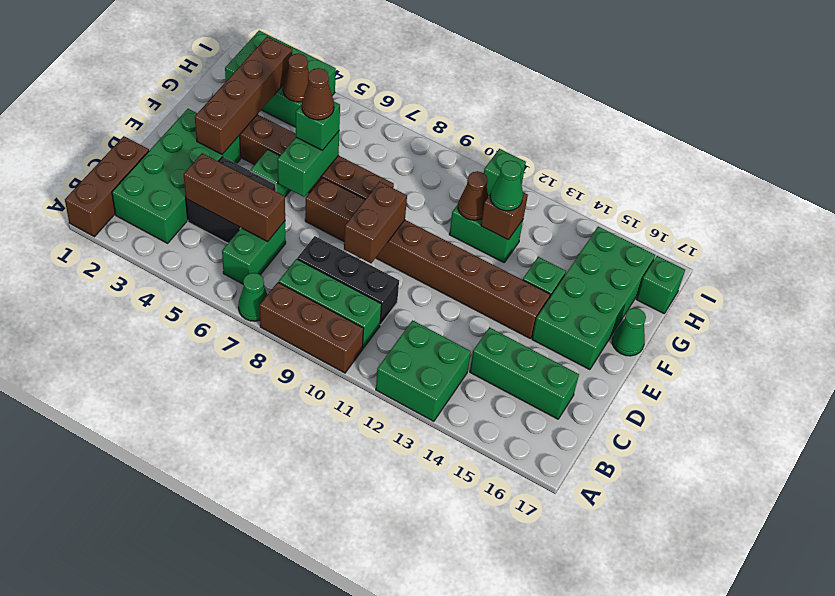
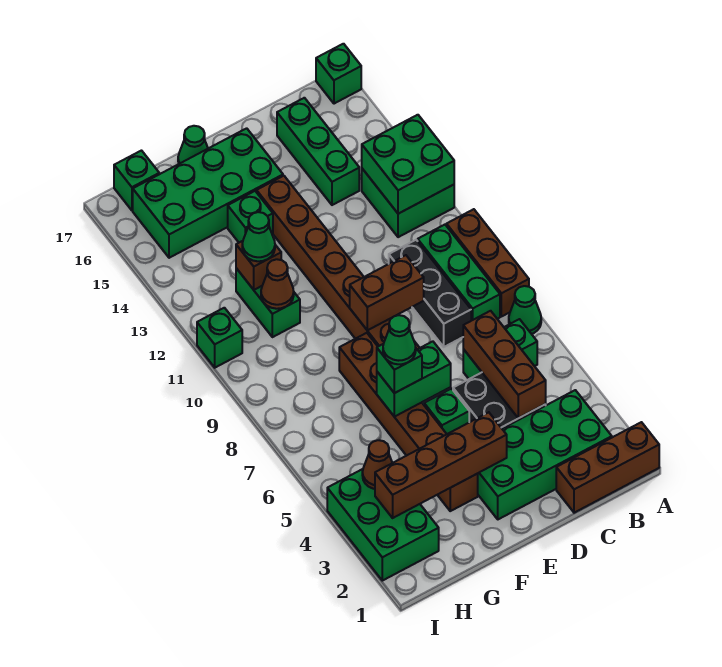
none -> green 2x2 brick [362,115,454,214]
none -> green 1x1 brick [316,44,361,104]
brown 1x1 cone [302,68,334,120] -> green 1x1 cone [383,315,416,364]

